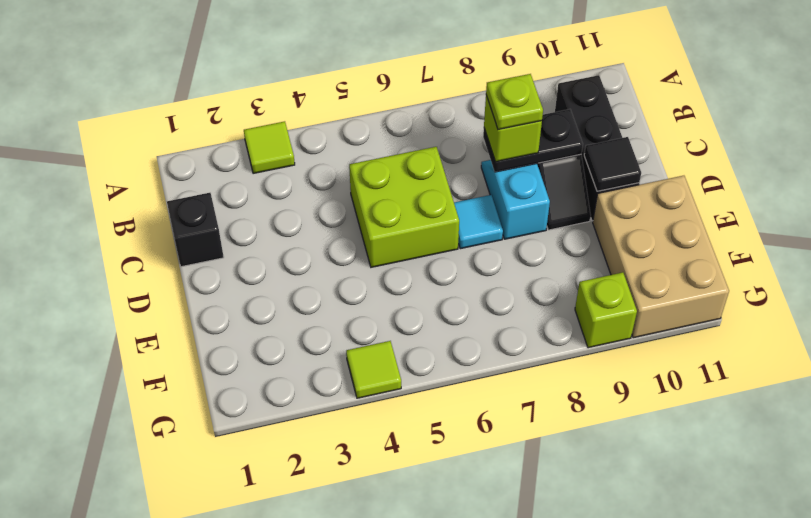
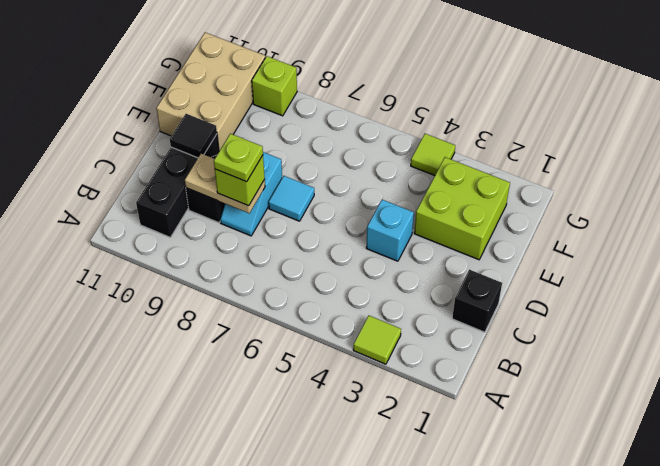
lime 2x2 brick [349,147,459,267] -> lime 2x2 brick moved to [414,157,510,260]
black 1x2 plate [483,109,583,172] -> tan 1x2 plate [185,154,265,213]
none -> cyan 1x1 brick [366,200,414,261]

